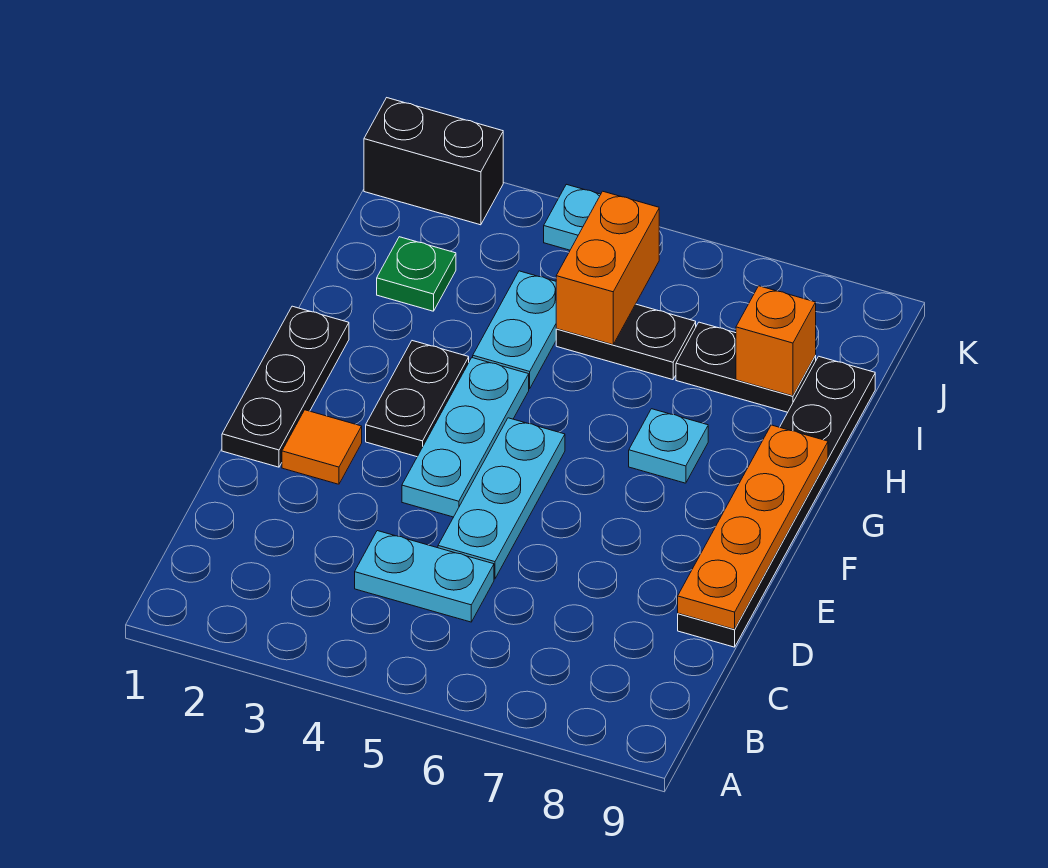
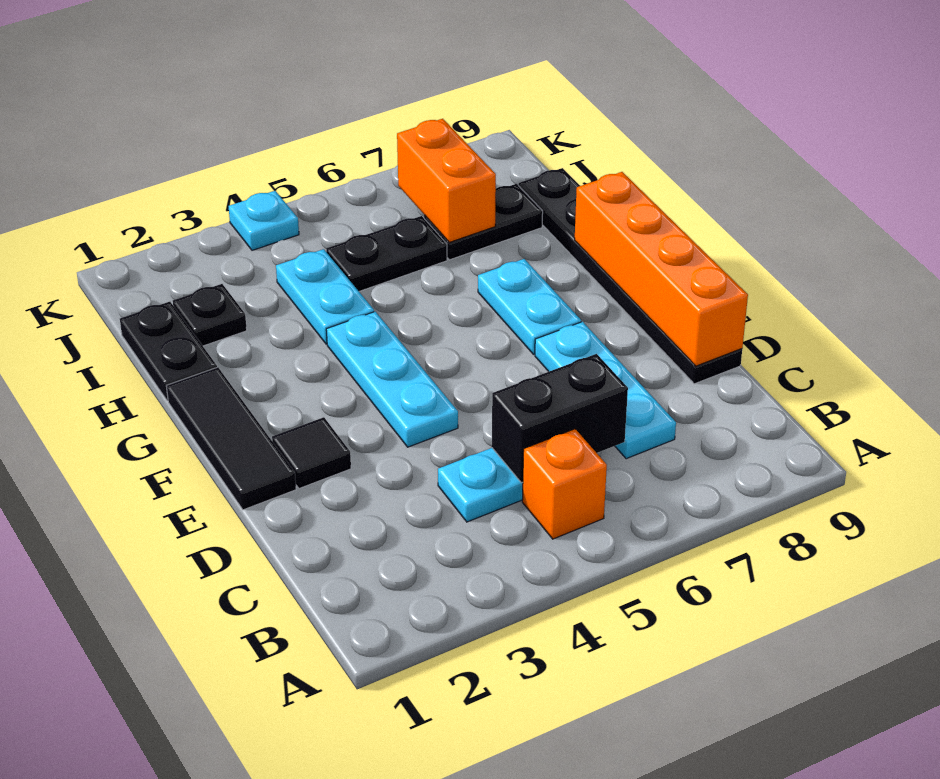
cyan 1x3 plate [438,418,565,579] -> cyan 1x3 plate moved to [535,322,676,459]
orange 1x4 plate [678,425,828,629] -> orange 1x4 brick [575,172,748,366]
black 1x3 plate [222,306,349,467] -> black 1x3 tile [166,367,296,510]
orange 1x1 tile [282,410,362,484] -> black 1x1 tile [272,417,351,489]
black 1x2 plate [366,341,469,457] -> black 1x2 plate moved to [120,302,217,401]
cyan 1x1 plate [629,409,708,483] -> cyan 1x2 plate [478,259,581,354]
green 1x1 plate [377,237,456,311] -> black 1x1 plate [173,284,247,346]
orange 1x2 brick [556,191,659,345] -> orange 1x2 brick moved to [397,119,496,242]
orange 1x1 brick [736,286,816,396] -> orange 1x1 brick moved to [522,429,607,539]
black 1x2 brick [364,98,503,225] -> black 1x2 brick moved to [492,354,628,483]

